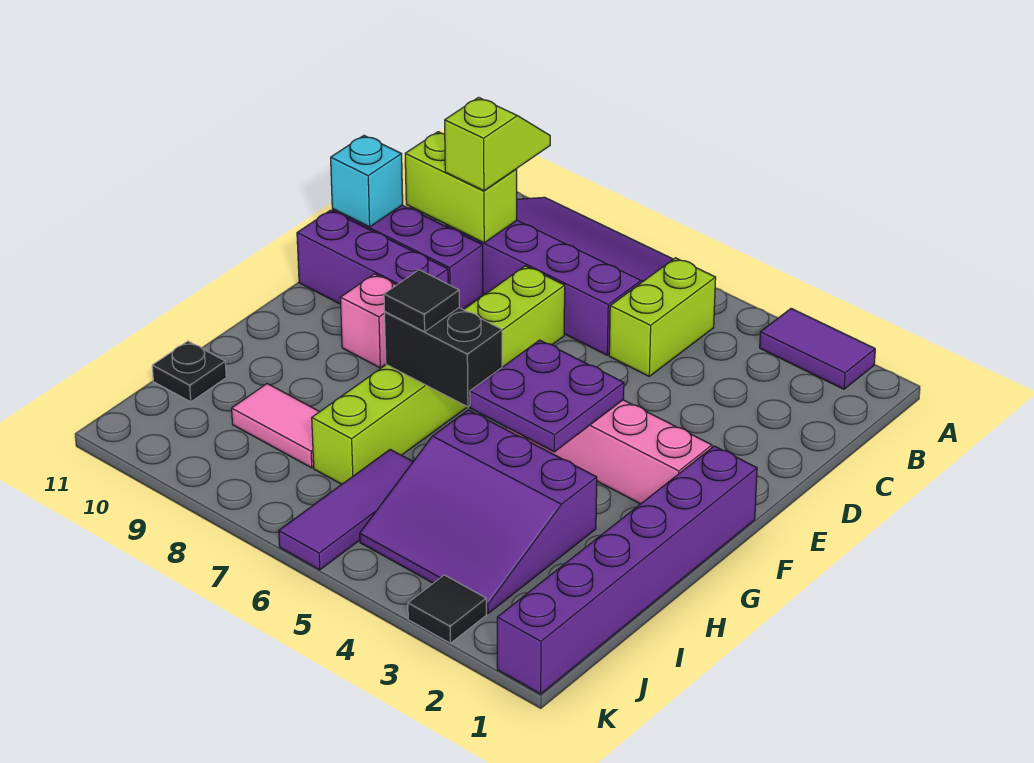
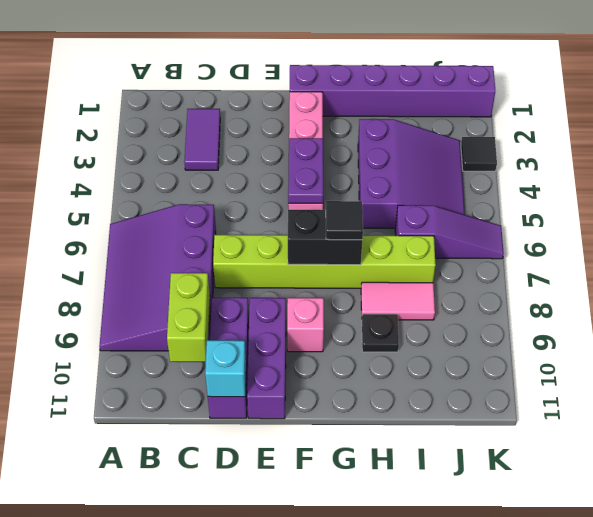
purple 1x2 tile [760,308,875,389] -> purple 1x2 tile moved to [184,109,220,170]
lime 1x2 brick [609,258,716,376] -> none
lime 1x2 slope [445,98,550,191] -> none
purple 2x2 plate [470,340,624,452] -> purple 1x2 plate [288,138,323,203]
black 1x2 brick [385,308,502,407] -> black 1x2 brick turned to [288,210,362,265]
purple 1x3 tile [279,449,413,570] -> purple 1x3 slope [395,205,504,259]
pink 1x2 tile [232,384,320,468] -> pink 1x2 tile turned to [361,282,435,320]
black 1x1 plate [152,341,226,402] -> black 1x1 plate moved to [362,314,399,352]

